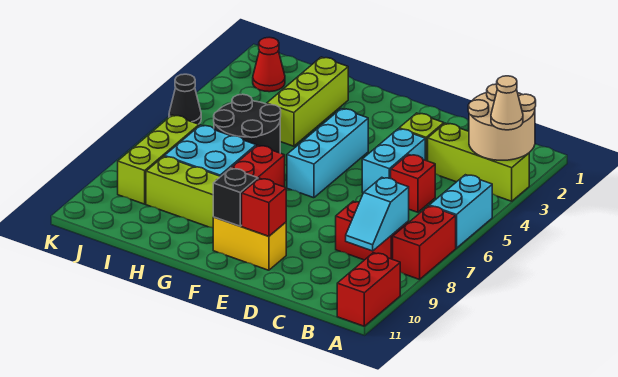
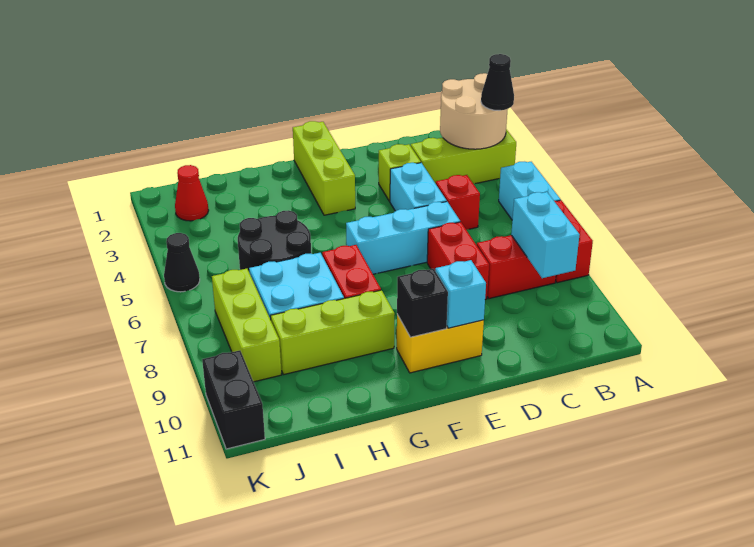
tan 1x1 cone [491,76,523,130] -> black 1x1 cone [481,54,514,110]
red 1x2 brick [337,253,400,326] -> red 1x2 brick moved to [427,222,489,299]
cyan 1x2 slope [346,177,409,251] -> cyan 1x2 brick [511,192,580,278]
red 1x1 brick [242,178,286,236] -> cyan 1x1 brick [435,260,486,328]
cyan 1x3 brick [287,109,368,198] -> cyan 1x3 brick turned to [346,202,460,274]
lime 1x3 brick [267,57,348,146] -> lime 1x3 brick moved to [293,121,355,215]
none -> black 1x2 brick [202,350,265,449]

